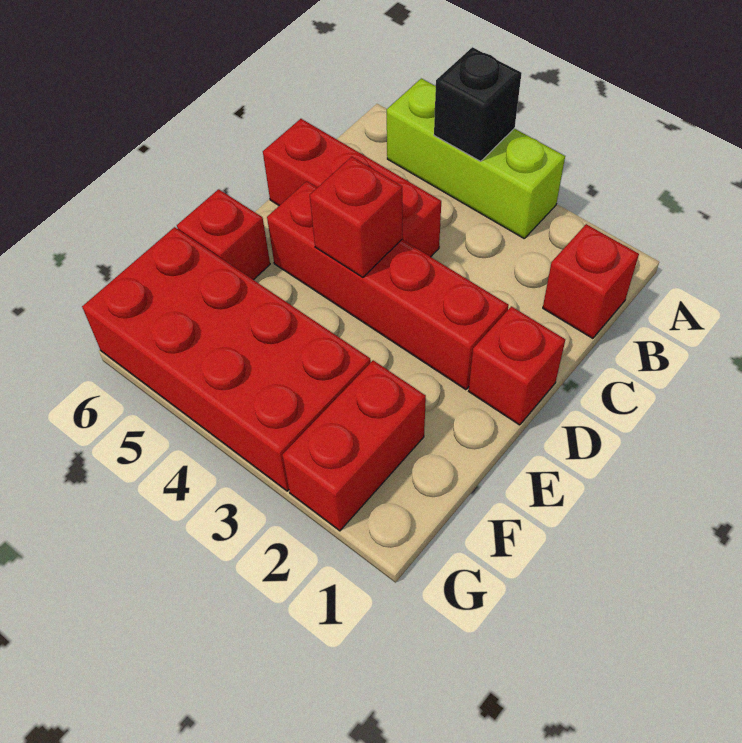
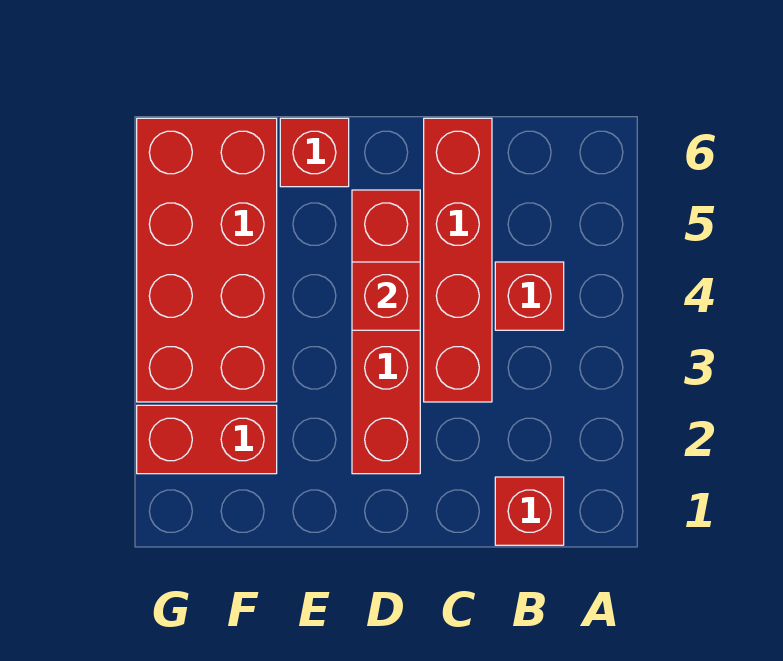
lime 1x3 brick [387,78,565,238] -> none
black 1x1 brick [434,47,522,161] -> none
red 1x3 brick [263,119,441,257] -> red 1x4 brick [424,118,492,402]
red 1x1 brick [469,306,565,425] -> red 1x1 brick moved to [495,262,564,330]

